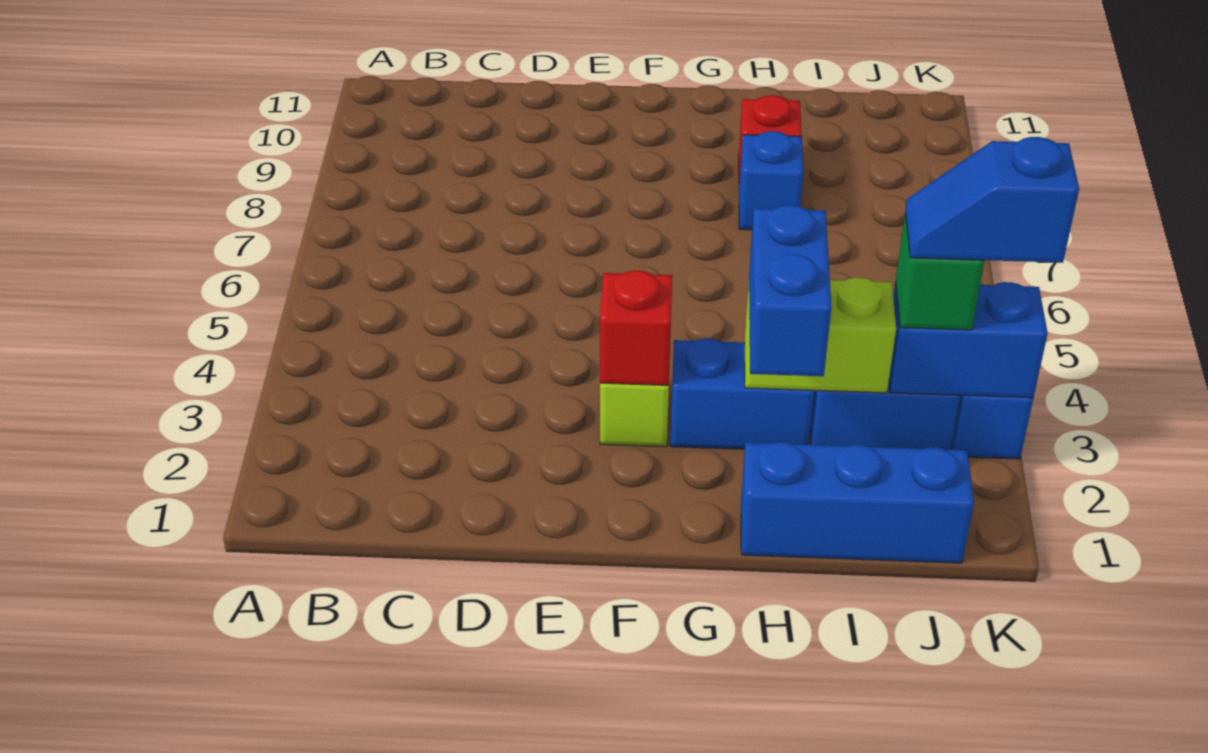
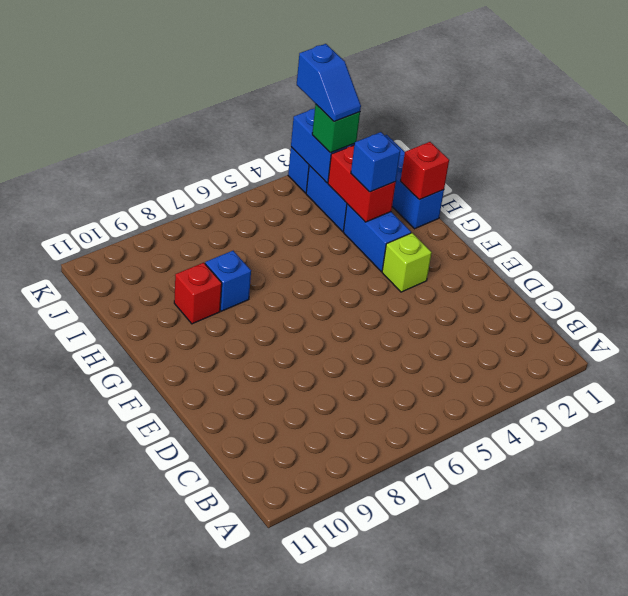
red 1x1 brick [600,270,673,385] -> red 1x1 brick moved to [401,142,449,200]
blue 1x2 brick [749,205,832,376] -> blue 1x1 brick [351,132,400,192]
lime 1x2 brick [744,277,896,393] -> red 1x2 brick [328,145,396,222]

